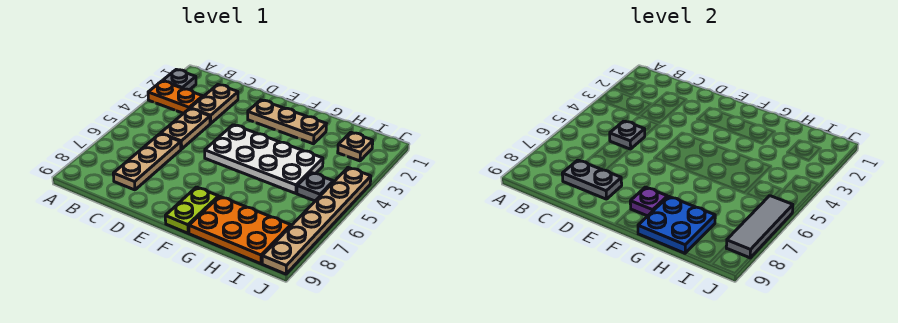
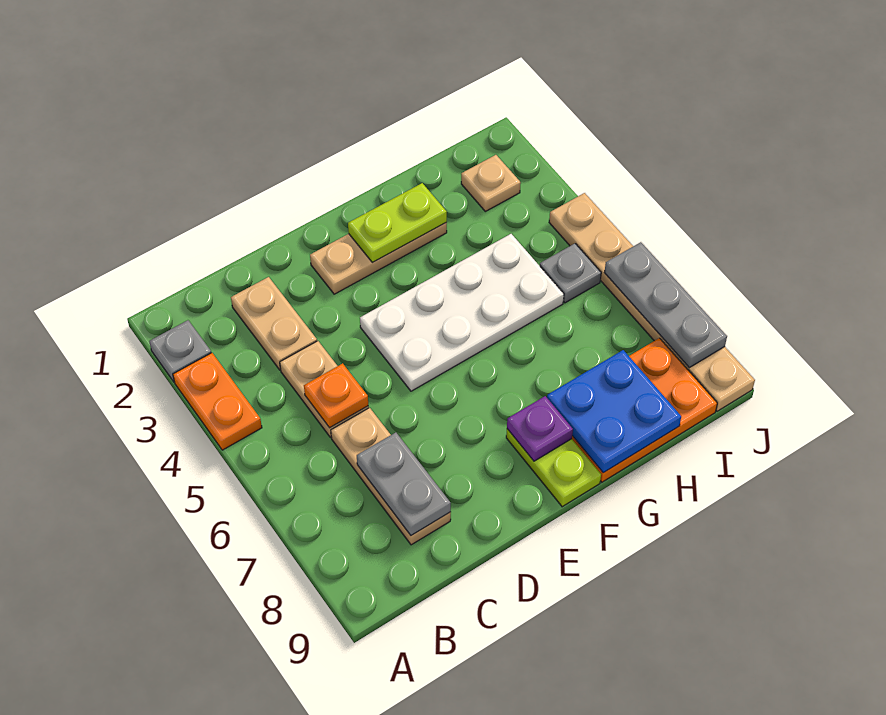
orange 1x2 plate [148,81,203,113] -> orange 1x2 plate turned to [173,353,262,450]
grey 1x1 plate [610,121,645,149] -> orange 1x1 plate [304,363,368,428]
grey 1x2 plate [562,160,622,199] -> grey 1x2 plate turned to [357,432,451,535]
none -> lime 1x2 plate [348,183,447,262]
grey 1x3 tile [726,196,793,258] -> grey 1x3 plate [604,242,727,368]

